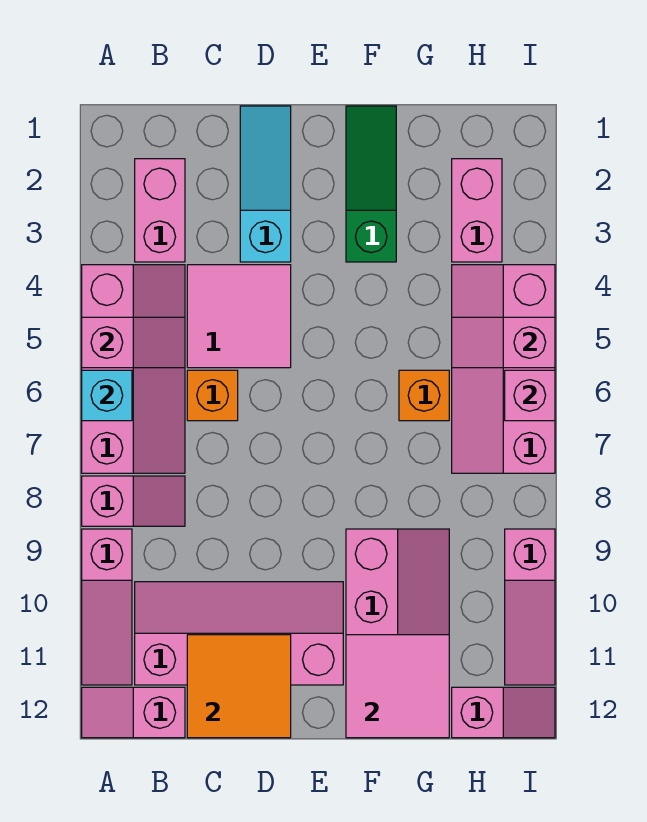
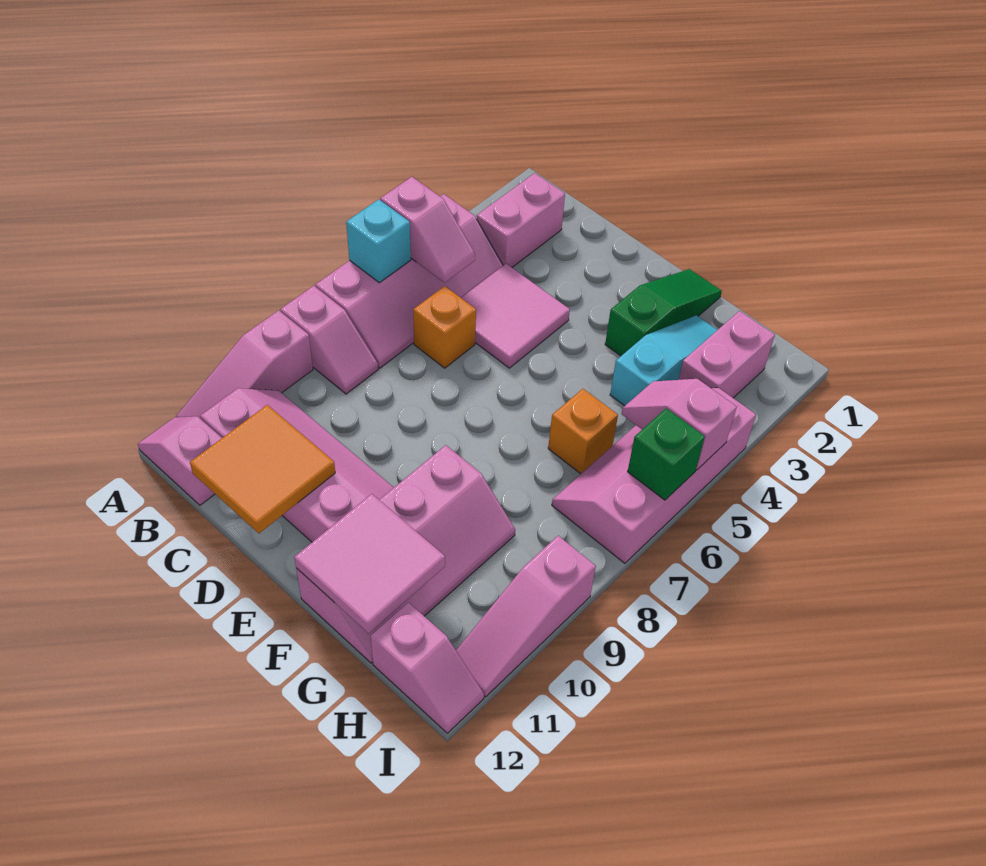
cyan 1x3 slope [240,106,291,262] -> cyan 1x3 slope moved to [610,315,717,406]
pink 1x1 brick [505,370,555,421] -> green 1x1 brick [628,408,705,500]

